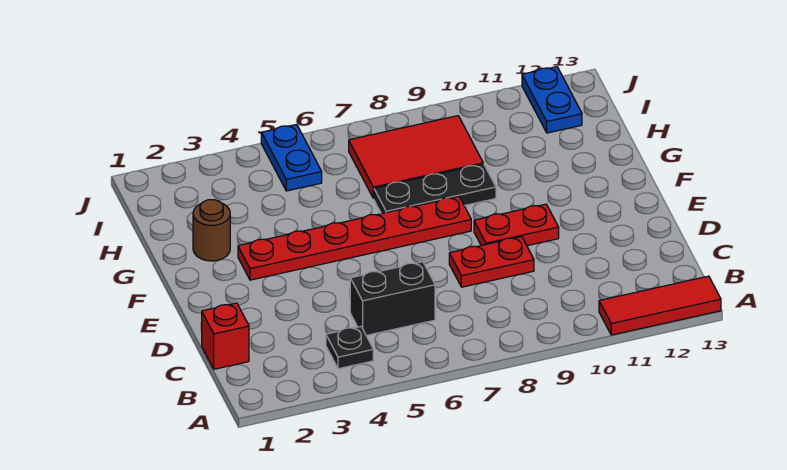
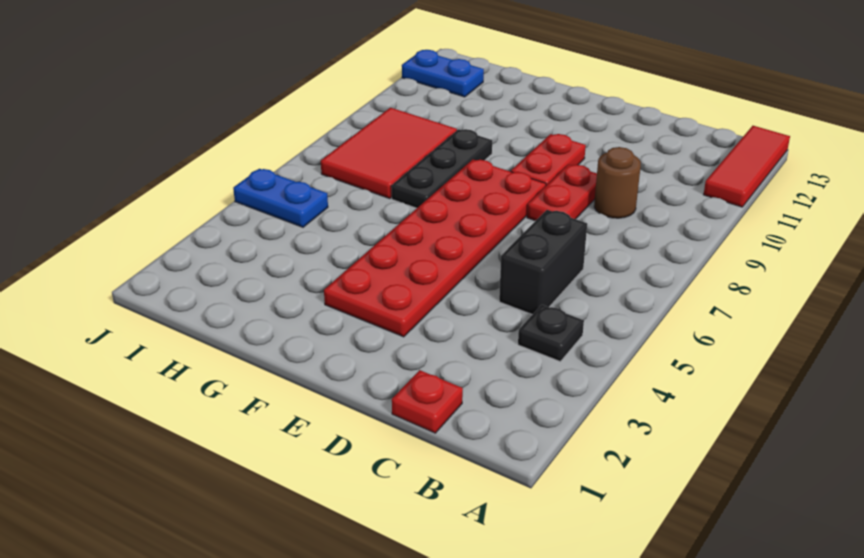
red 1x1 brick [202,303,249,369] -> red 1x1 plate [392,370,463,433]
red 1x6 plate [238,197,471,280] -> red 2x6 plate [324,160,546,337]
brown 1x1 round brick [193,200,230,261] -> brown 1x1 round brick moved to [594,147,641,218]

